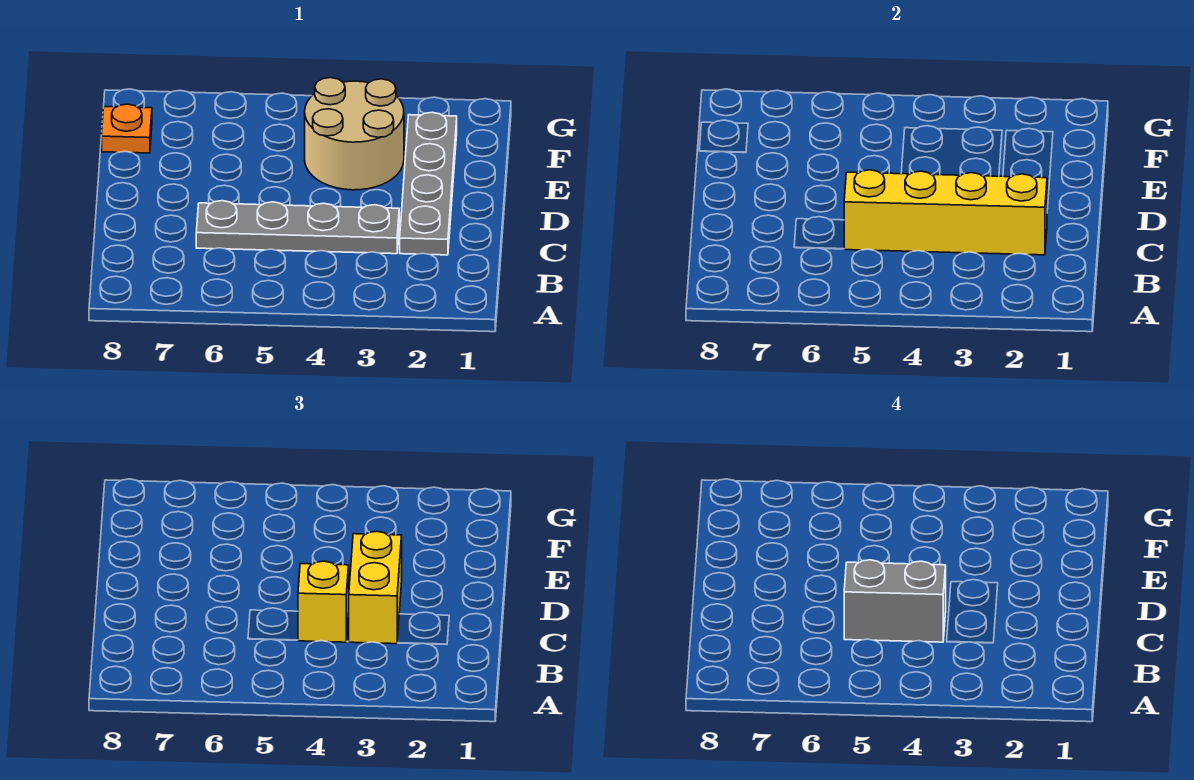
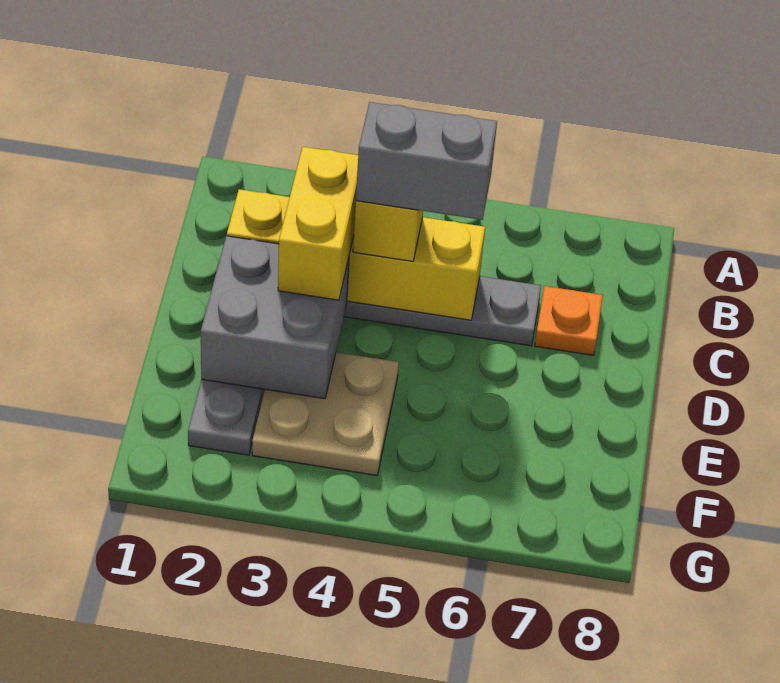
none -> grey 2x2 brick [201,236,349,399]
tan 2x2 round brick [305,78,404,190] -> tan 2x2 plate [252,352,399,475]
orange 1x1 plate [102,104,152,153] -> orange 1x1 plate moved to [535,286,603,355]

